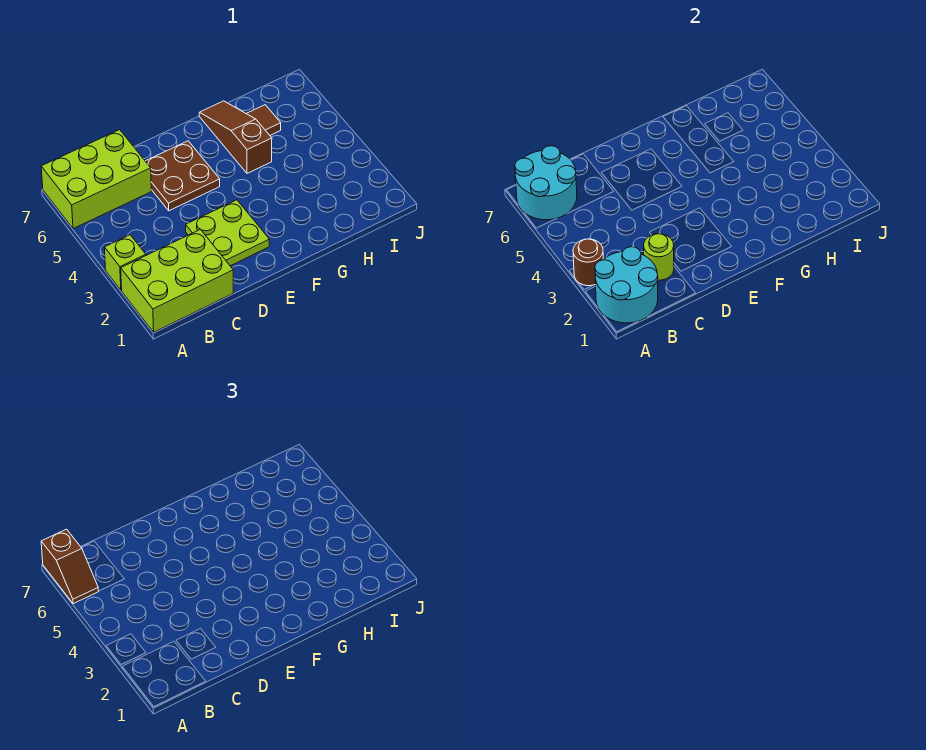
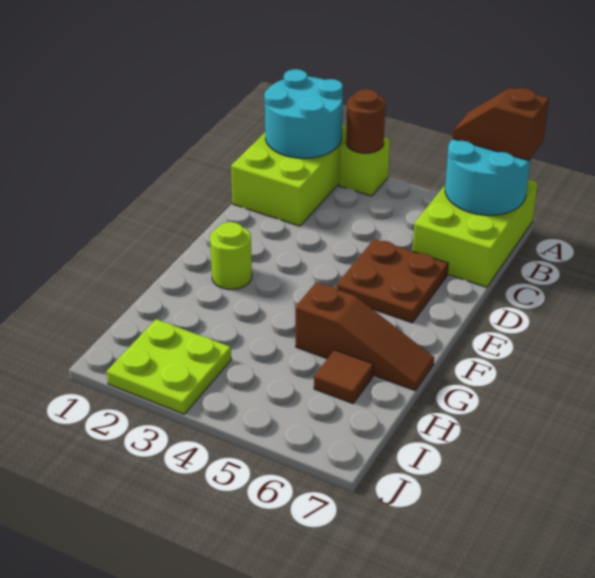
lime 1x1 round brick [644,234,674,280] -> lime 1x1 round brick moved to [210,222,252,289]
lime 2x2 plate [186,200,270,266] -> lime 2x2 plate moved to [107,319,231,414]

